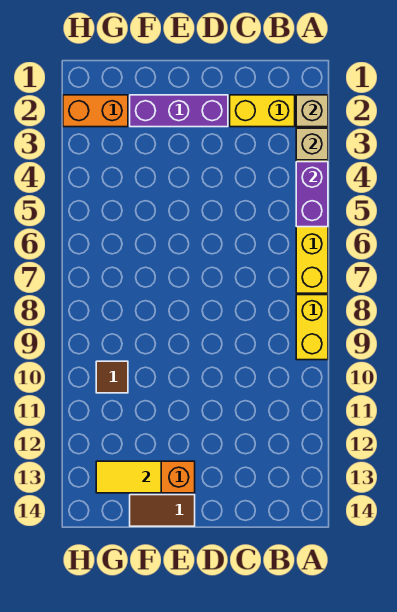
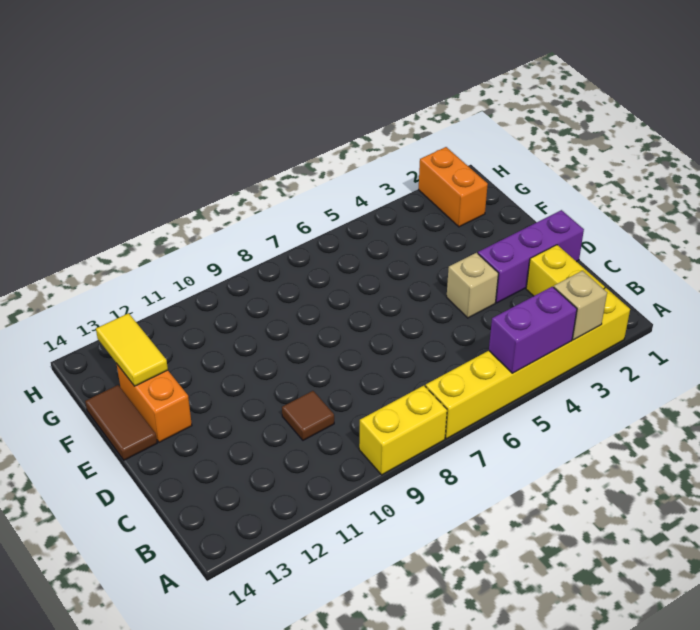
tan 1x1 brick [296,95,328,127] -> tan 1x1 brick moved to [447,253,498,318]
purple 1x3 brick [130,95,228,127] -> purple 1x3 brick turned to [478,210,584,303]
brown 1x1 tile [96,361,128,393] -> brown 1x1 tile moved to [282,391,334,440]

